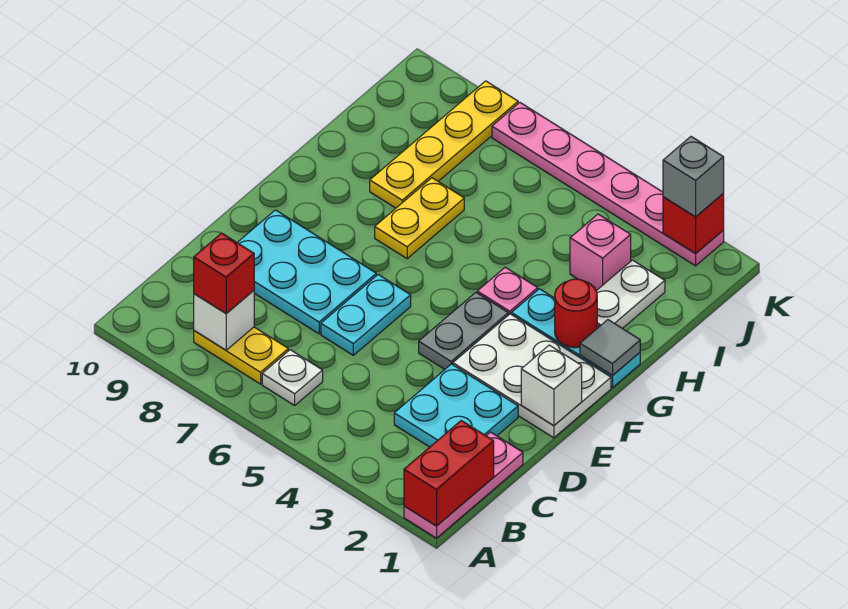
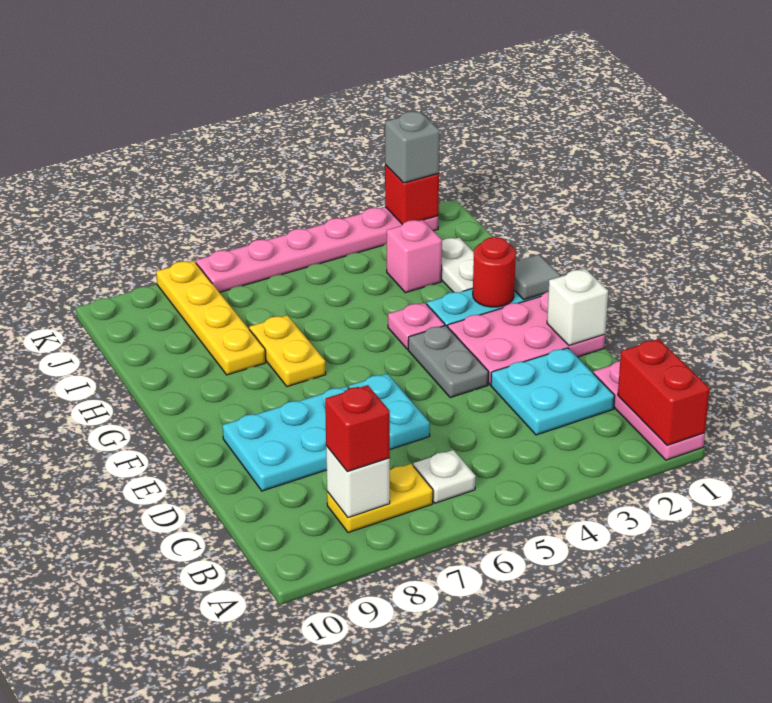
white 2x3 plate [453,314,611,438] -> pink 2x3 plate [448,292,605,385]

